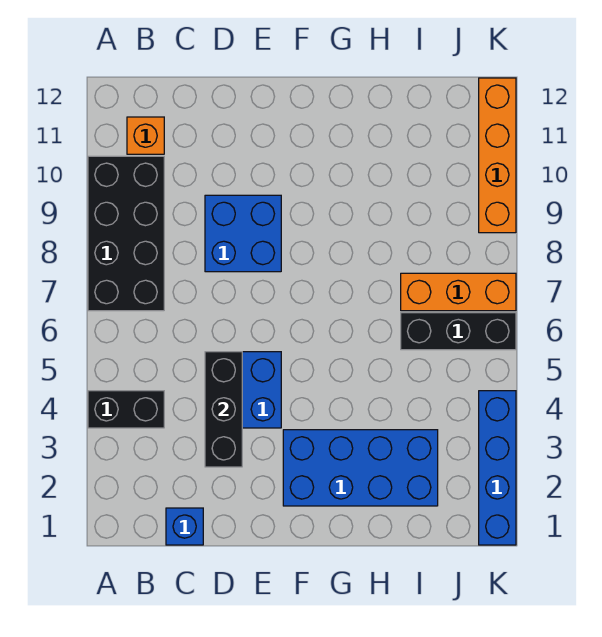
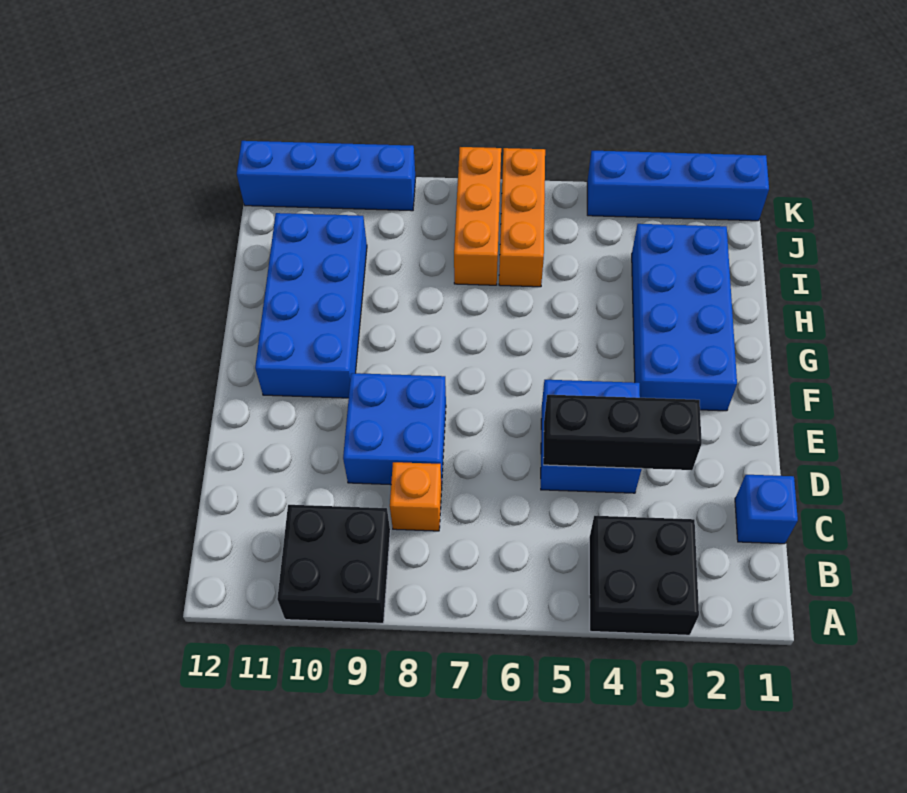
black 1x2 brick [88,391,164,428] -> black 2x2 brick [589,516,699,635]
black 2x4 brick [88,156,164,311] -> black 2x2 brick [277,505,390,623]
orange 1x1 brick [127,117,164,154] -> orange 1x1 brick moved to [390,462,442,531]
none -> blue 2x4 brick [255,213,367,398]
black 1x3 brick [401,313,516,350] -> orange 1x3 brick [499,148,545,287]
orange 1x4 brick [479,78,516,233] -> blue 1x4 brick [237,141,416,211]

